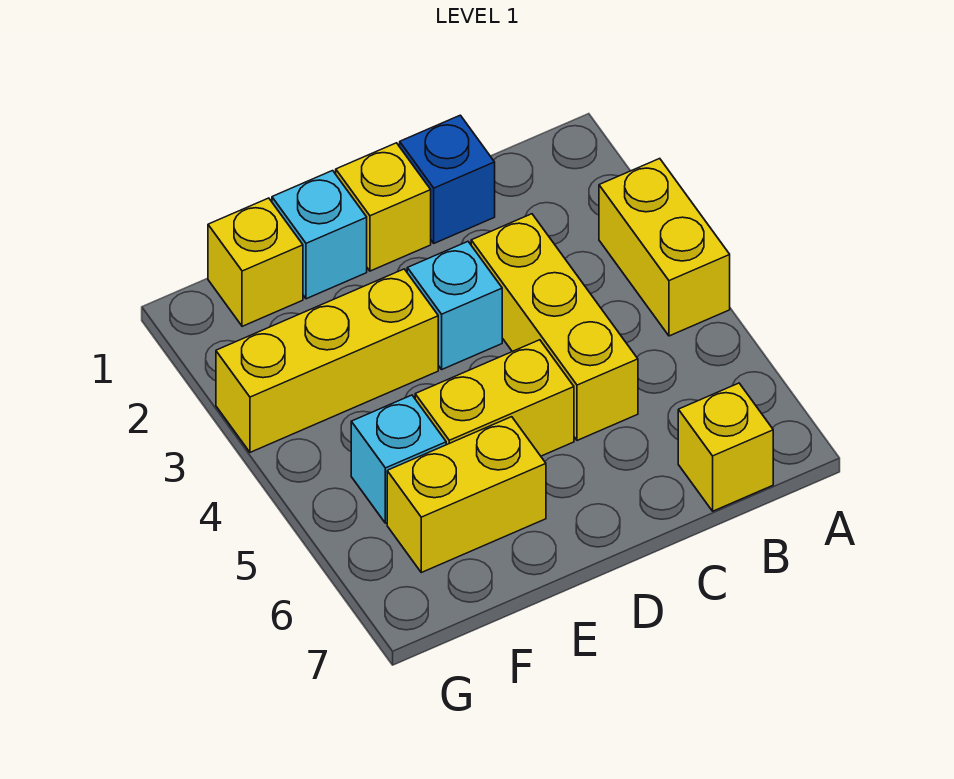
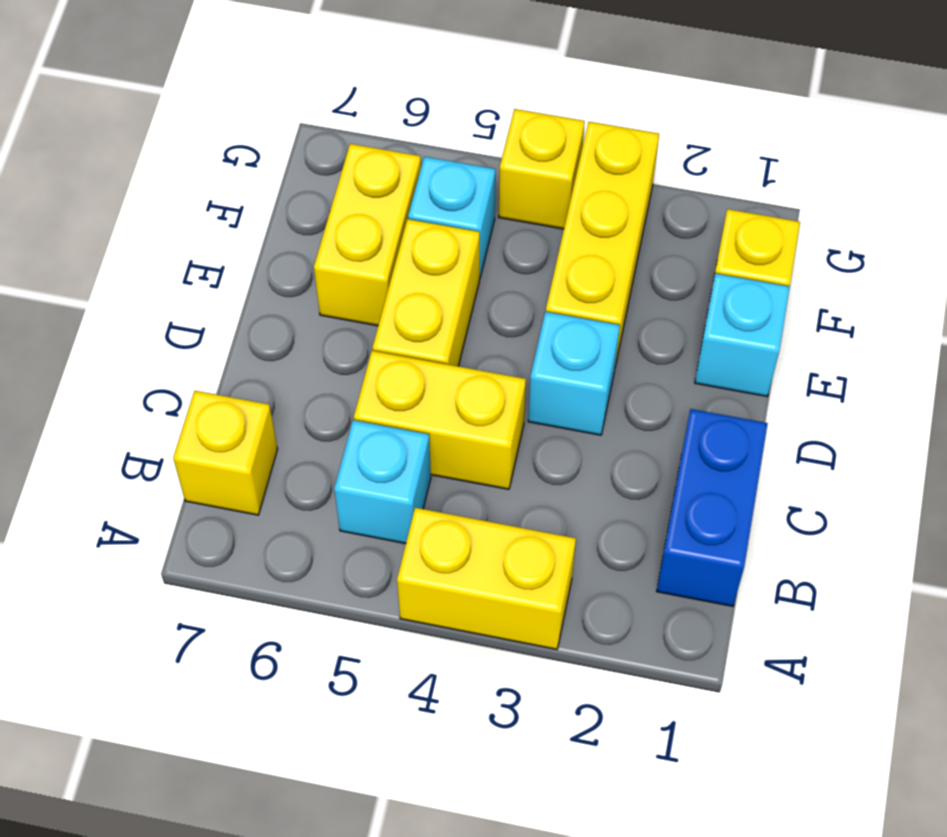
none -> cyan 1x1 brick [334,420,431,543]
blue 1x1 brick [400,115,495,243] -> blue 1x2 brick [657,409,768,606]
yellow 1x3 brick [471,214,638,440] -> yellow 1x2 brick [354,351,526,489]
yellow 1x1 brick [336,143,431,271] -> yellow 1x1 brick moved to [499,109,585,229]

